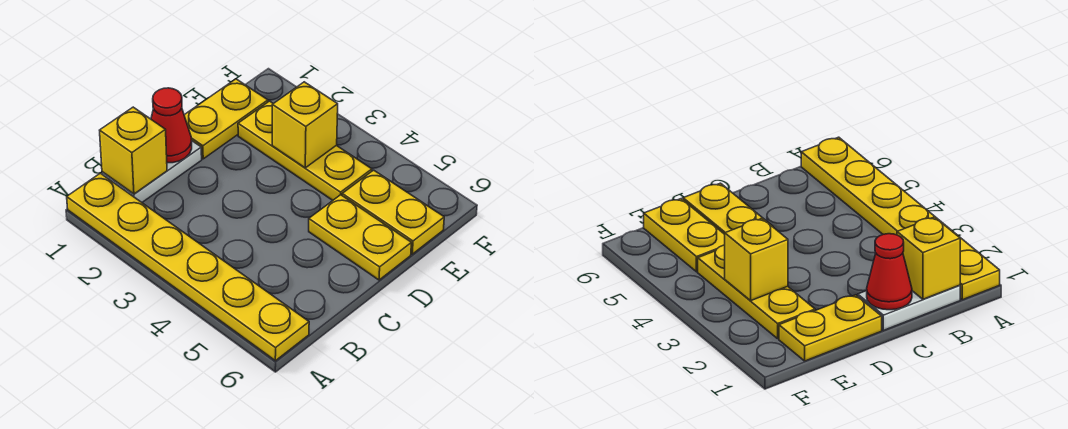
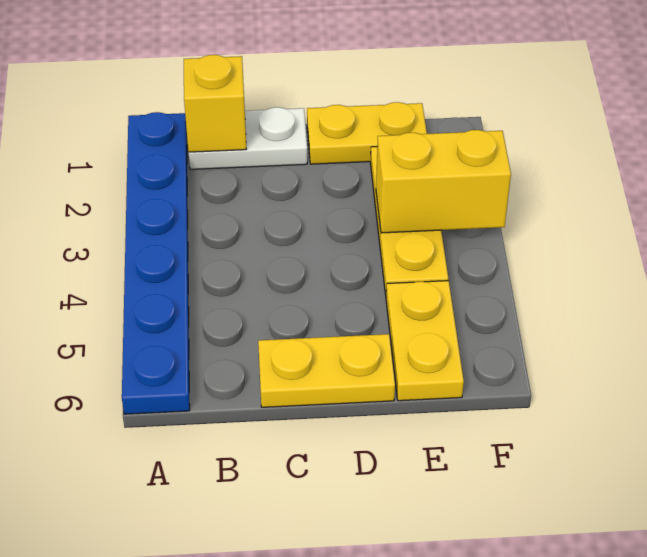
yellow 1x6 plate [67,173,309,361] -> blue 1x6 plate [122,112,190,414]
red 1x1 cone [151,88,192,163] -> none
yellow 1x2 plate [309,195,411,280] -> yellow 1x2 plate turned to [258,334,395,407]
yellow 1x1 brick [272,82,338,168] -> yellow 1x2 brick [376,130,511,233]

